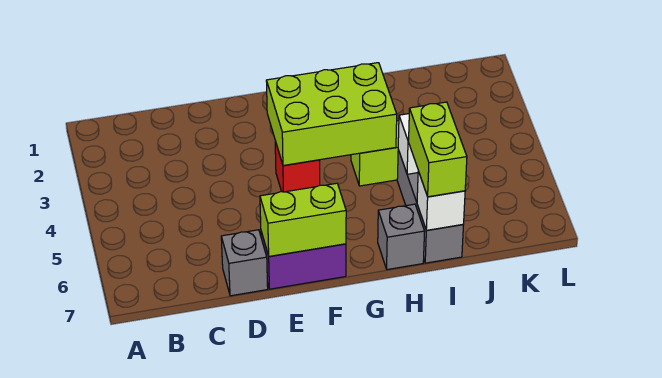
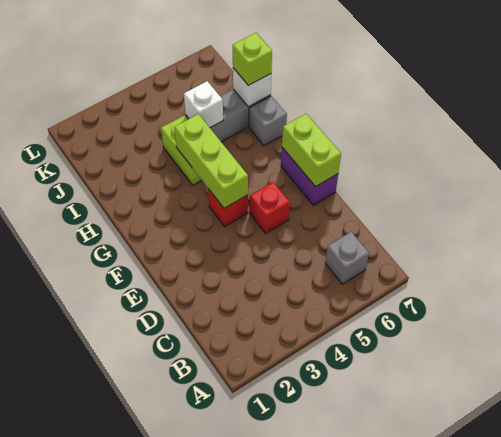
grey 1x1 brick [221,230,268,296] -> grey 1x1 brick moved to [325,232,369,284]
none -> red 1x1 brick [250,182,290,233]
lime 2x3 brick [266,63,397,166] -> lime 1x3 brick [174,114,248,208]
lime 1x2 brick [409,102,467,197] -> lime 1x1 brick [233,33,272,85]

